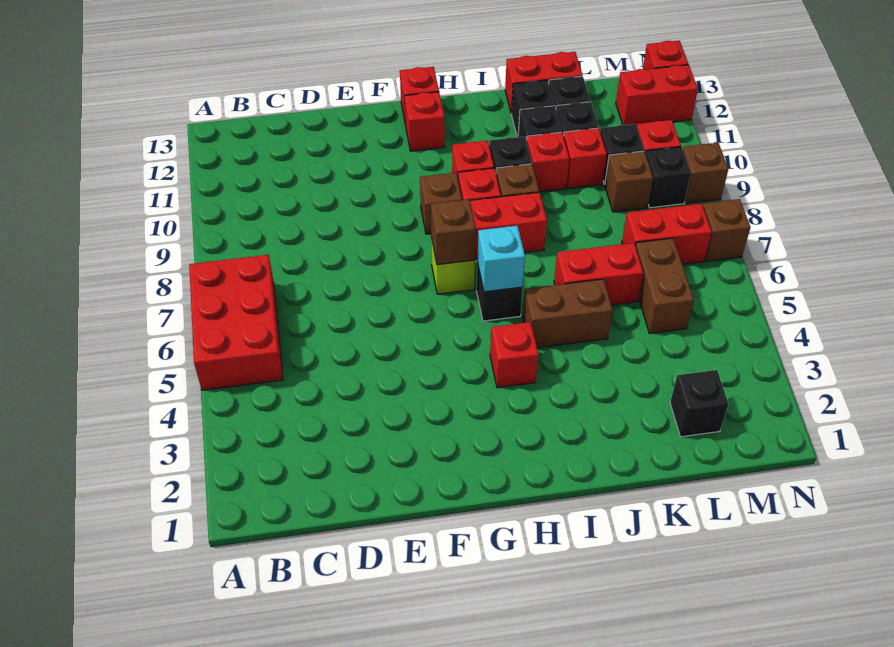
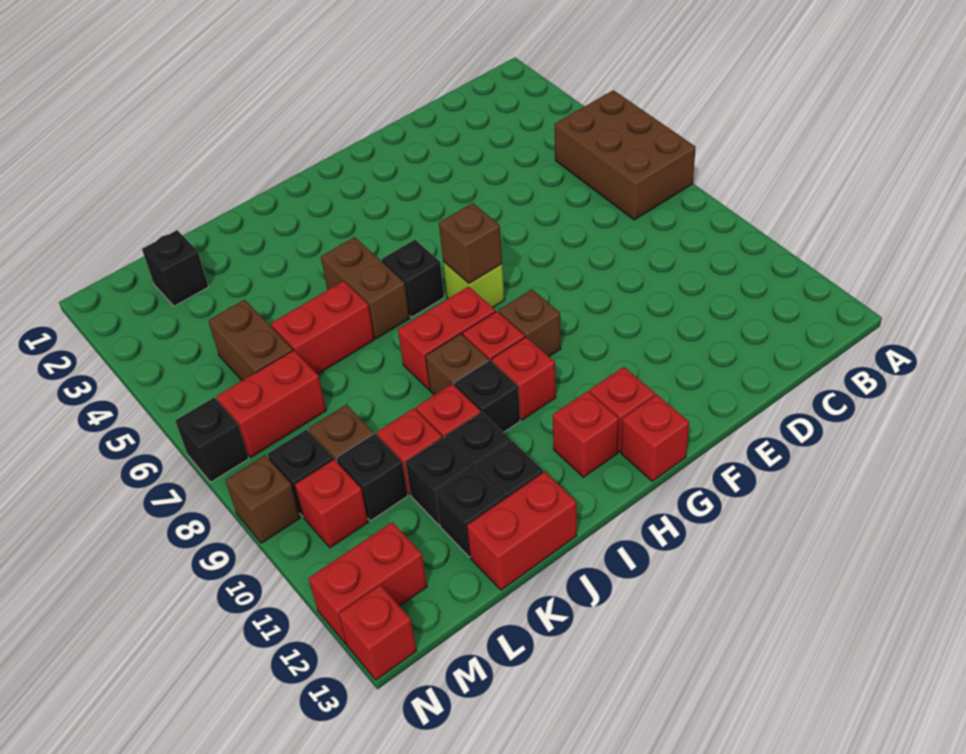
red 2x3 brick [189,255,283,390] -> brown 2x3 brick [554,90,696,220]
red 1x1 brick [490,322,539,388] -> red 1x1 brick moved to [553,391,619,477]
cyan 1x1 brick [477,226,525,292] -> none
brown 1x2 brick [523,279,613,348] -> brown 1x2 brick turned to [321,237,410,339]
brown 1x1 brick [703,199,750,261] -> black 1x1 brick [175,397,249,482]

